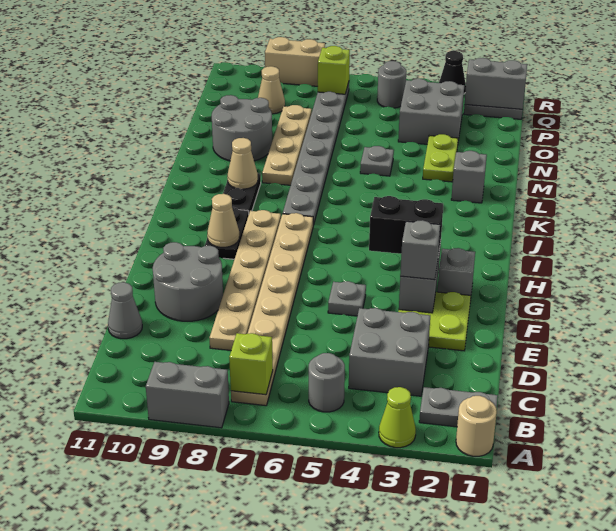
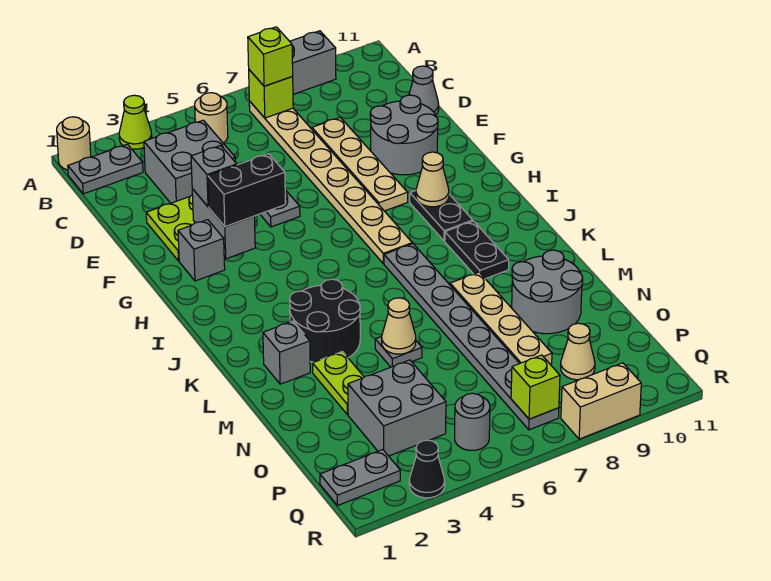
grey 1x1 round brick [309,353,345,412] -> tan 1x1 round brick [195,93,228,143]
none -> lime 1x1 brick [248,27,293,86]
tan 1x6 plate [209,210,281,350] -> tan 1x4 plate [312,118,408,211]
none -> black 2x2 round brick [290,279,360,362]
tan 1x1 cone [227,138,258,189] -> tan 1x1 cone moved to [382,298,416,354]
grey 1x2 brick [465,58,527,109] -> none

